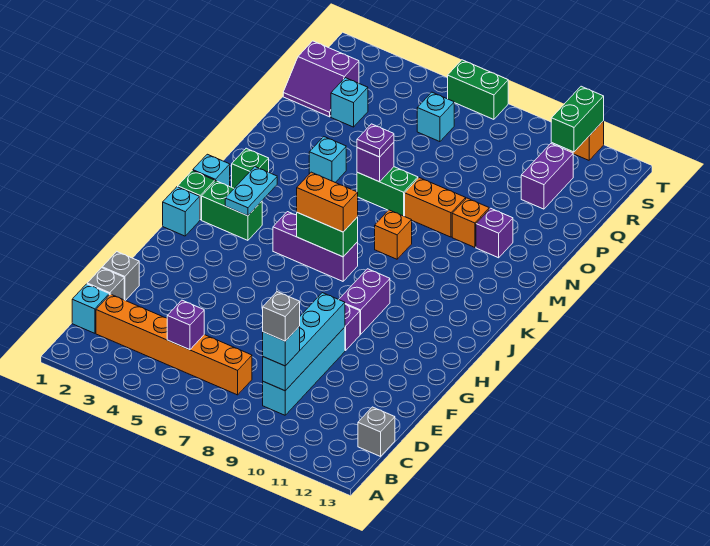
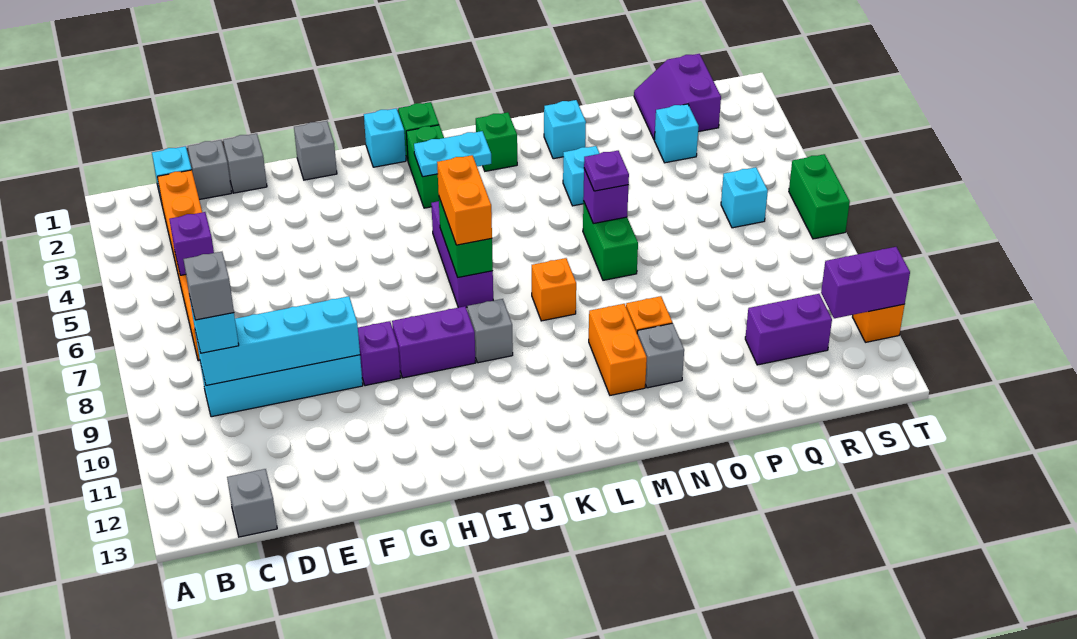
none -> grey 1x1 brick [294,121,337,180]
none -> grey 1x1 brick [467,299,513,363]
cyan 1x1 brick [193,154,230,186] -> cyan 1x1 brick moved to [544,100,586,159]
orange 1x2 brick [405,178,466,237] -> orange 1x2 brick moved to [589,304,647,395]
purple 1x1 brick [476,208,513,258] -> grey 1x1 brick [637,323,684,388]
green 1x2 brick [551,86,604,152] -> purple 1x2 brick [821,247,910,318]

